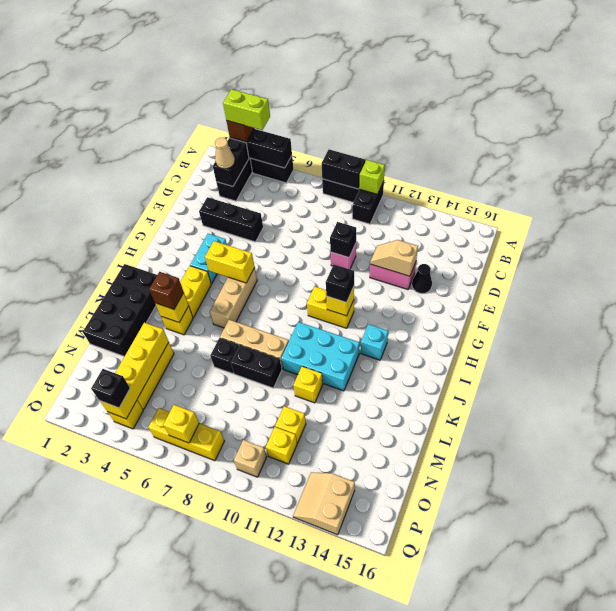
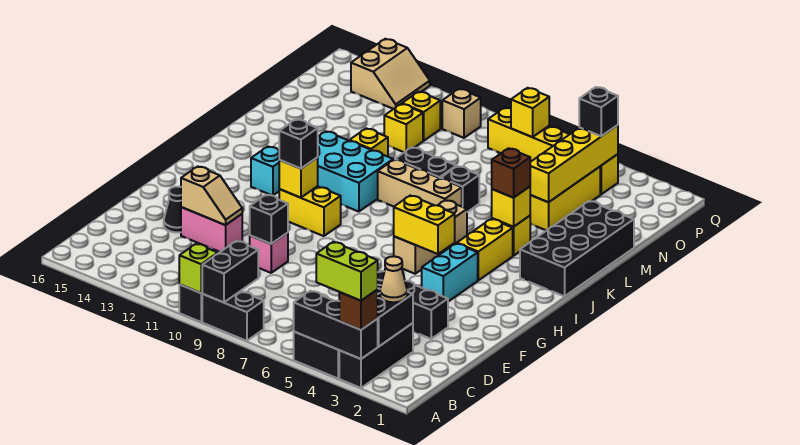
black 1x2 brick [322,150,366,189] -> black 1x2 brick turned to [202,241,258,302]

